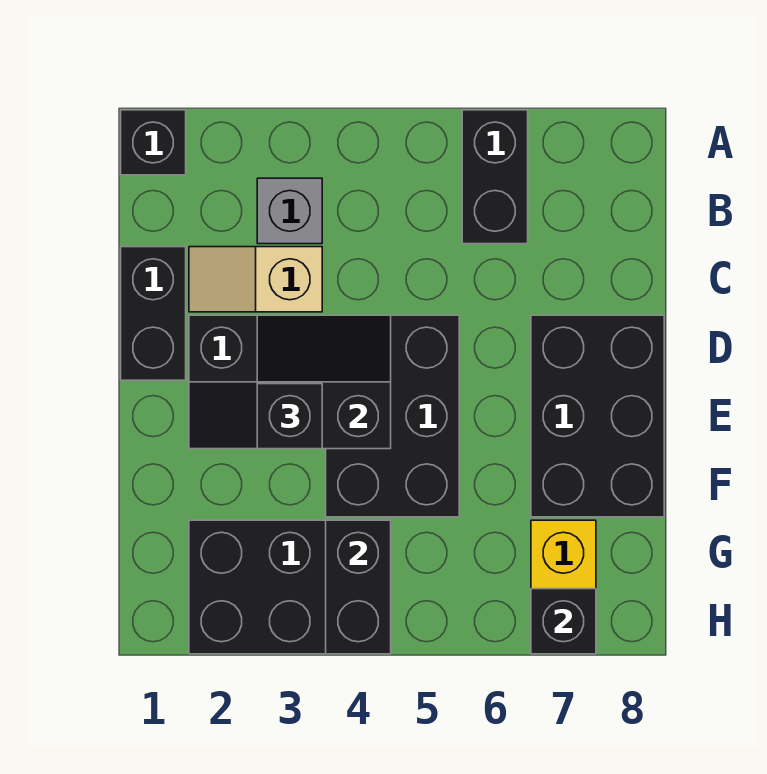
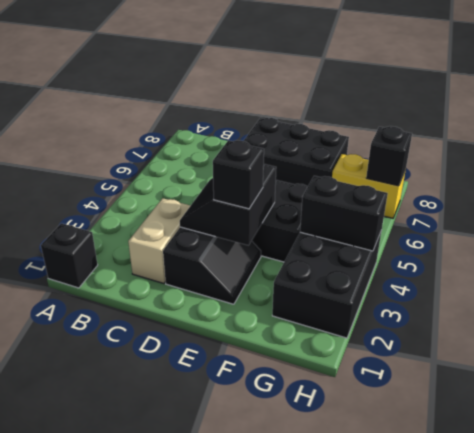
black 1x2 brick [462,110,528,244] -> none
grey 1x1 brick [257,178,322,244] -> none
black 1x2 brick [121,247,186,380] -> none
tan 1x2 slope [189,247,322,312] -> tan 1x2 brick [128,198,191,283]

